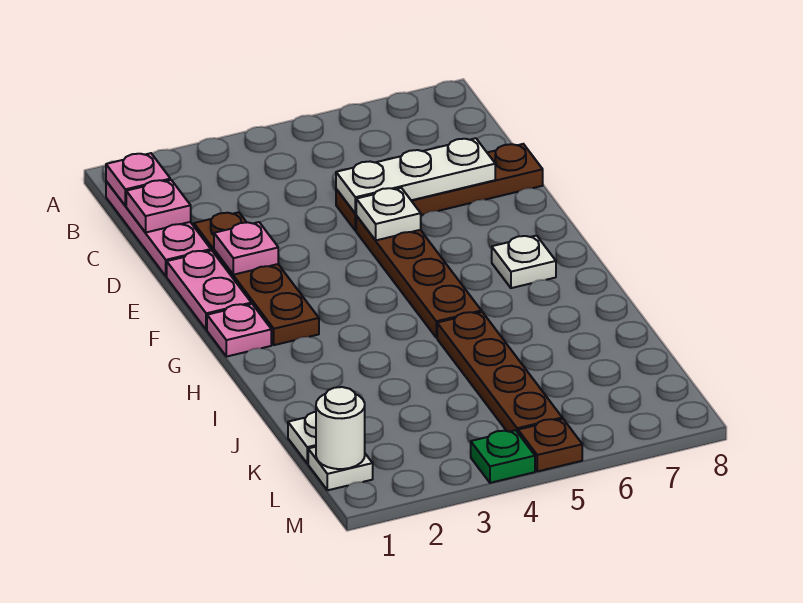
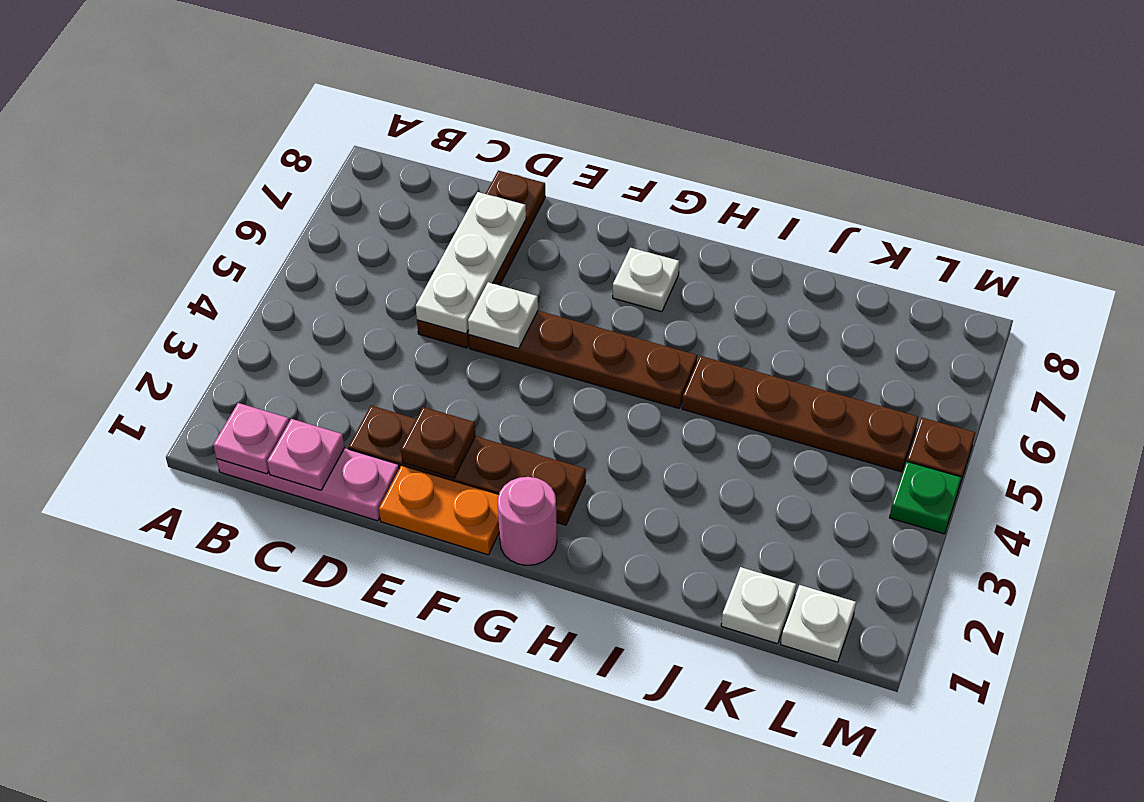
pink 1x2 plate [167,250,251,330] -> orange 1x2 plate [379,465,499,555]
pink 1x1 plate [214,222,278,275] -> brown 1x1 plate [401,407,476,478]
pink 1x1 plate [207,304,271,357] -> pink 1x1 round brick [498,477,557,565]
white 1x1 round brick [316,387,365,469] -> none

